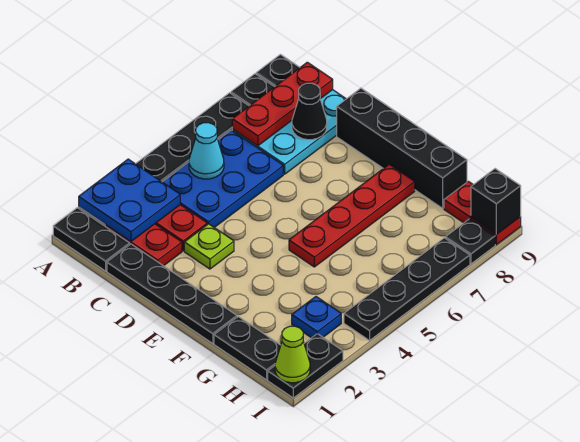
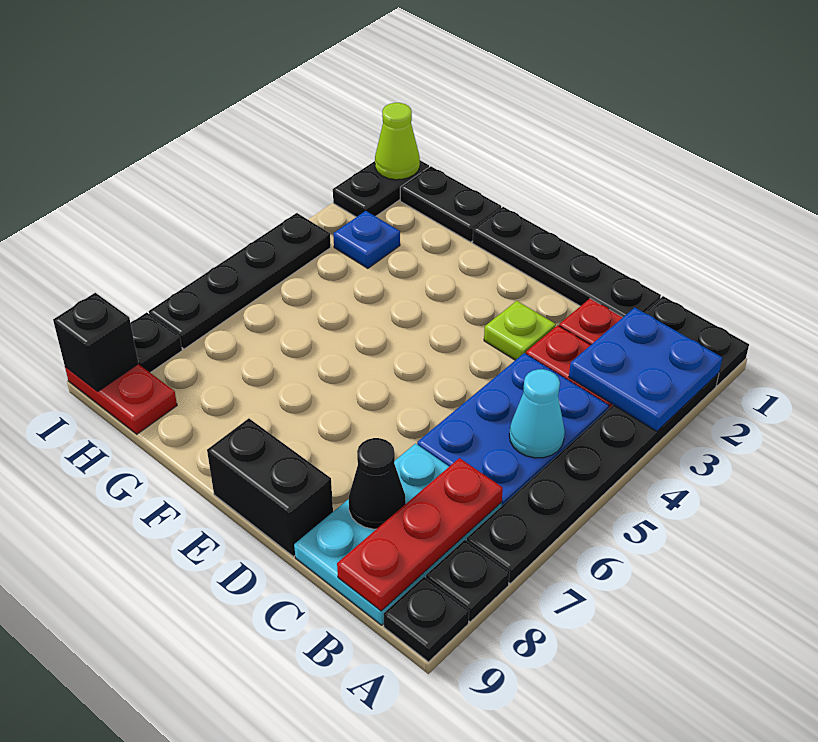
black 1x4 brick [337,88,467,208] -> black 1x2 brick [207,418,333,557]
red 1x4 plate [289,164,415,267] -> none

